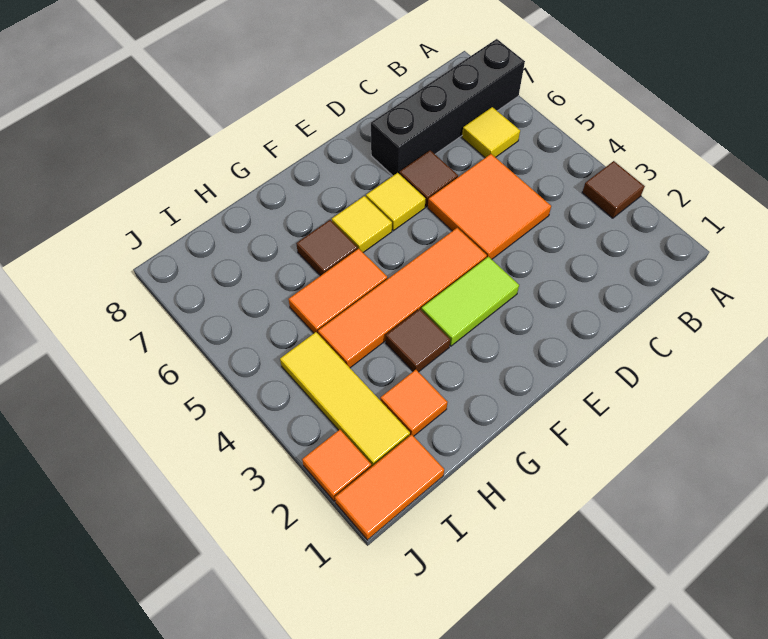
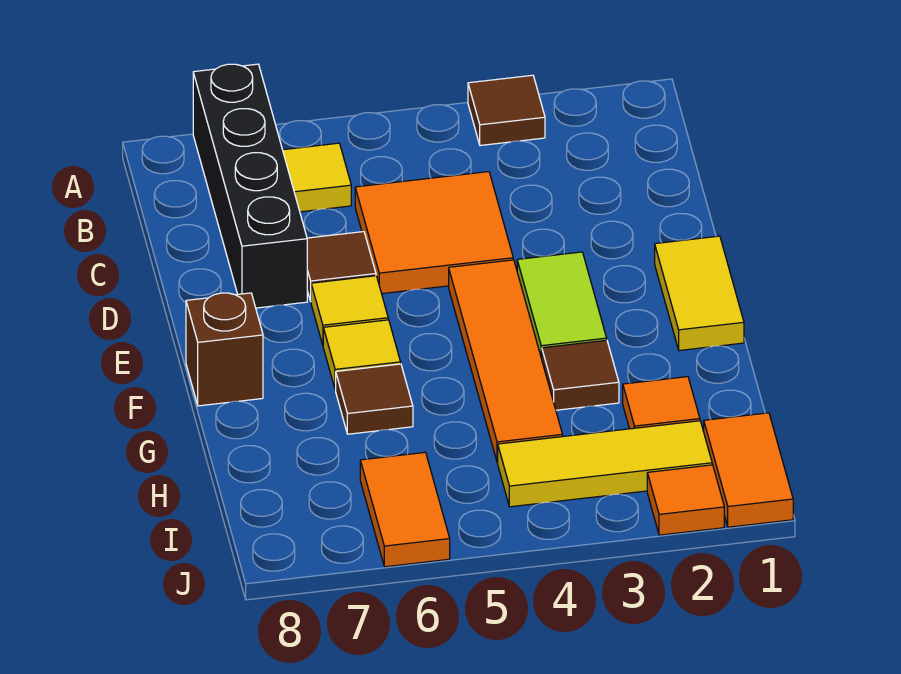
none -> yellow 1x2 tile [655,236,744,351]
none -> brown 1x1 brick [186,293,263,406]
orange 1x2 tile [288,249,387,333] -> orange 1x2 tile moved to [360,452,450,567]

